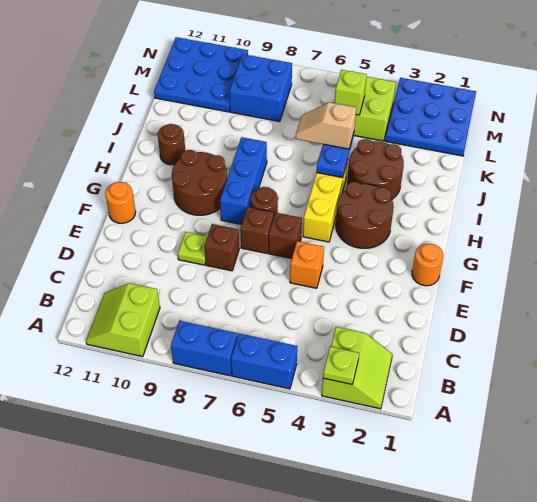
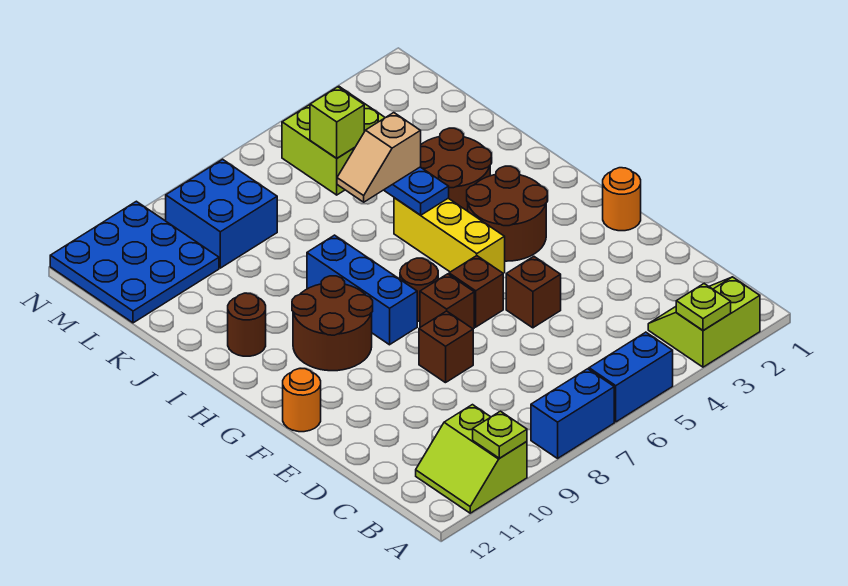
lime 2x2 slope [322,327,393,409] -> lime 2x2 slope turned to [648,277,760,367]
orange 1x1 brick [290,241,324,288] -> brown 1x1 brick [506,256,561,328]
lime 1x1 plate [178,232,208,265] -> lime 1x1 plate moved to [473,411,527,458]
blue 3x3 plate [385,78,476,156] -> none

